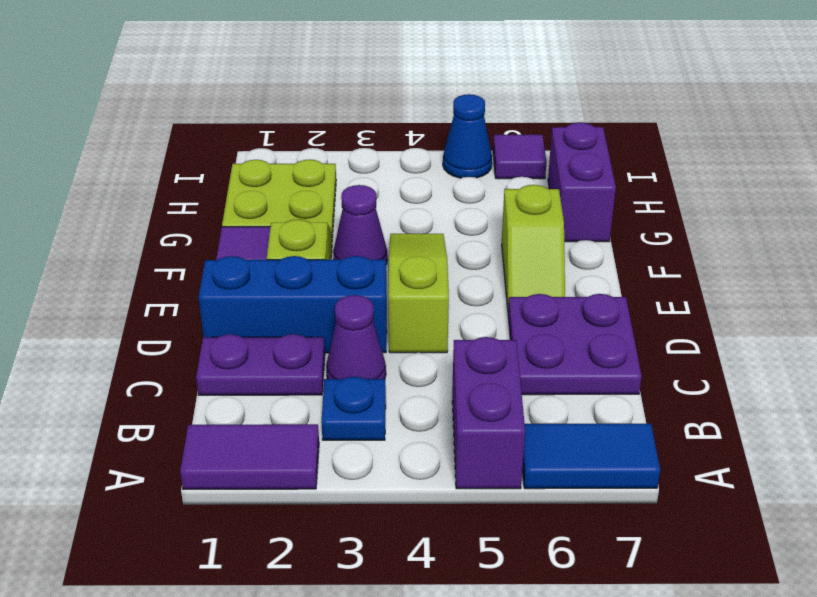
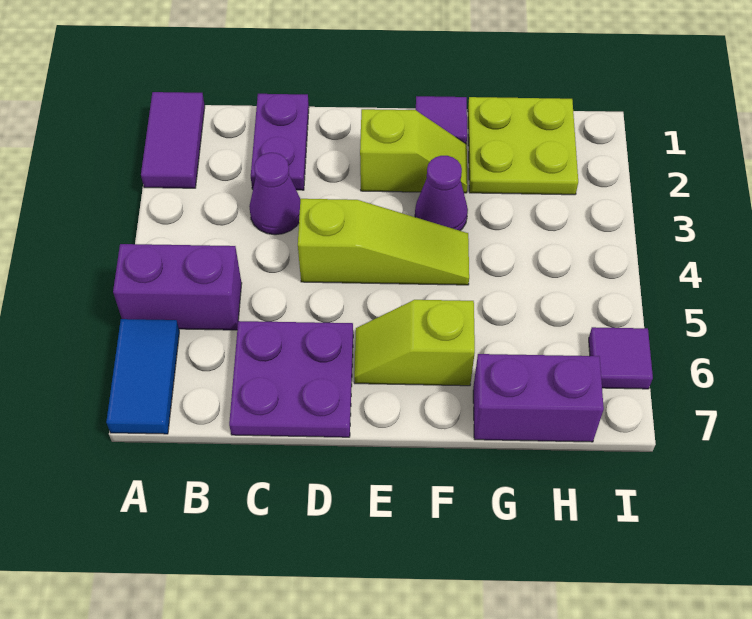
blue 1x1 plate [321,377,386,440] -> none
blue 1x3 brick [198,256,387,353] -> none
blue 1x1 cone [443,94,492,178] -> none

